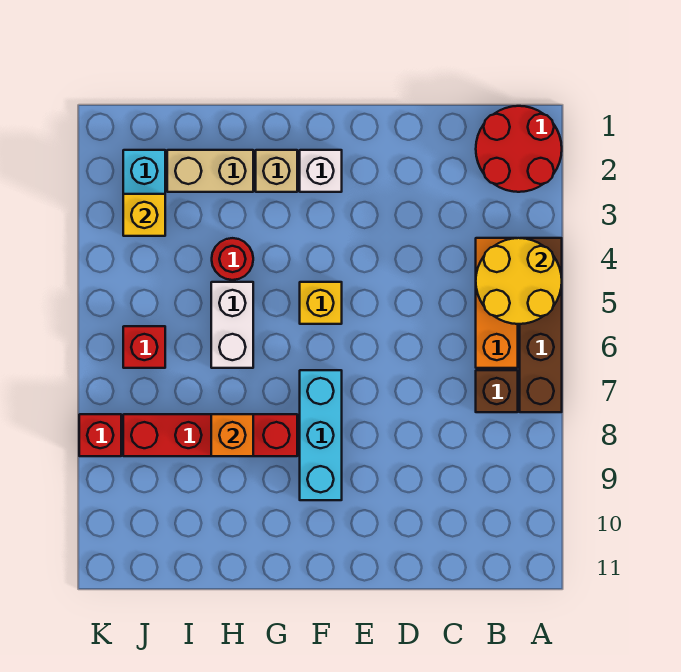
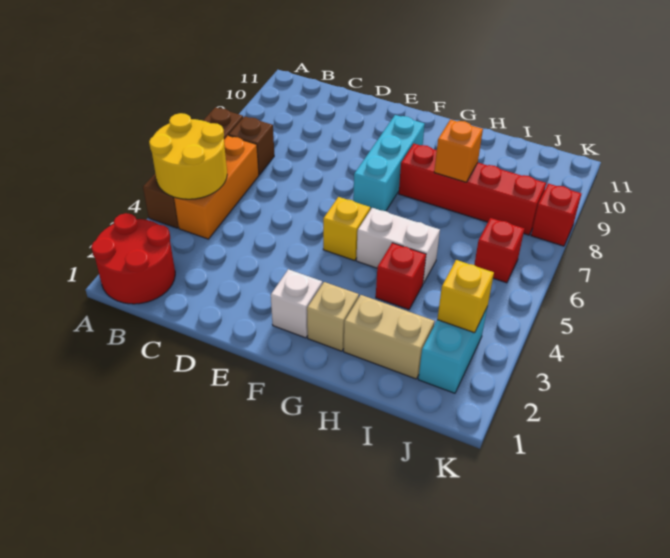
red 1x1 round brick [212,238,253,280] -> red 1x1 brick [376,243,426,310]
white 1x2 brick [211,282,253,368] -> white 1x2 brick turned to [356,208,440,283]

